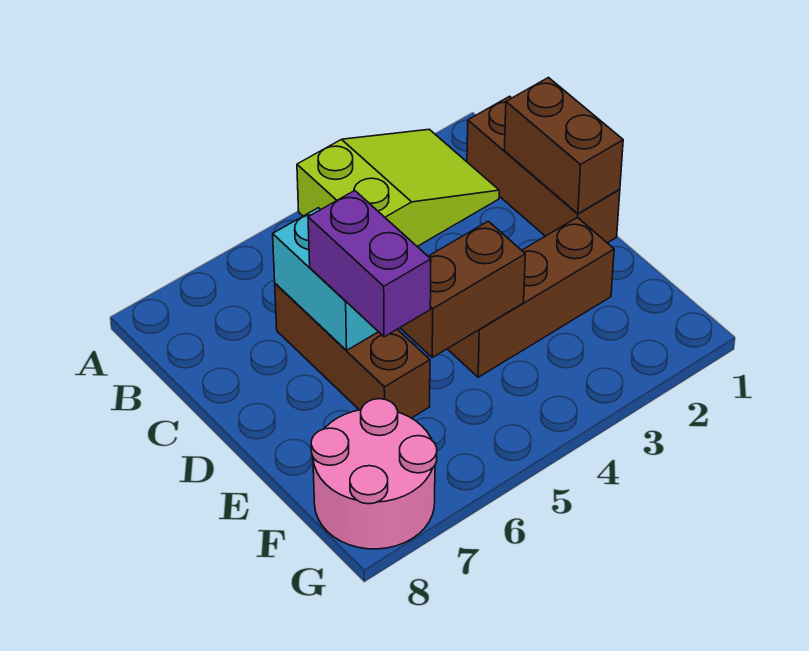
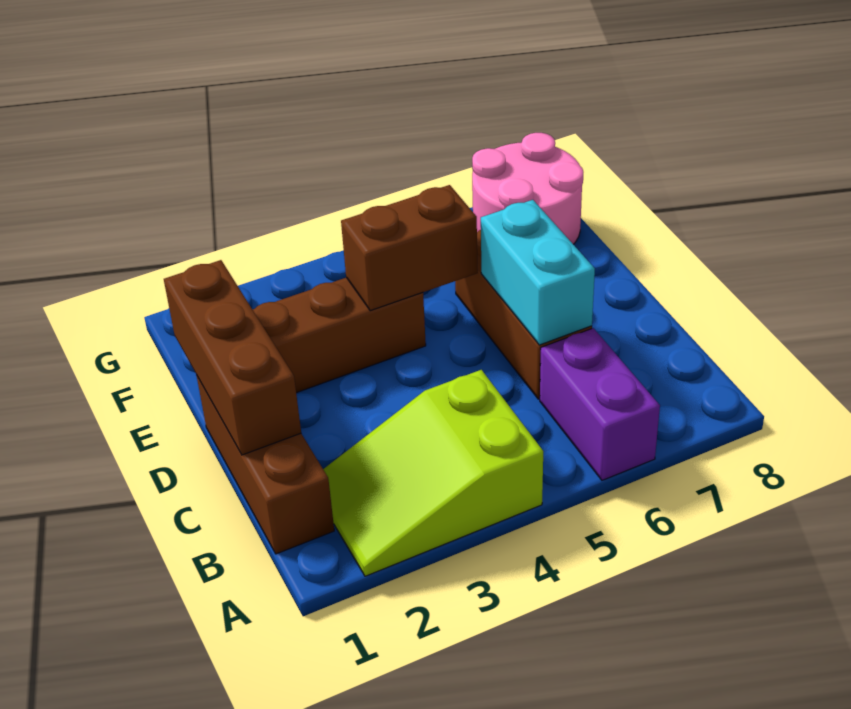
brown 1x2 brick [504,78,623,214] -> brown 1x3 brick [164,260,301,455]
purple 1x2 brick [308,191,431,337] -> purple 1x2 brick moved to [540,328,660,480]

